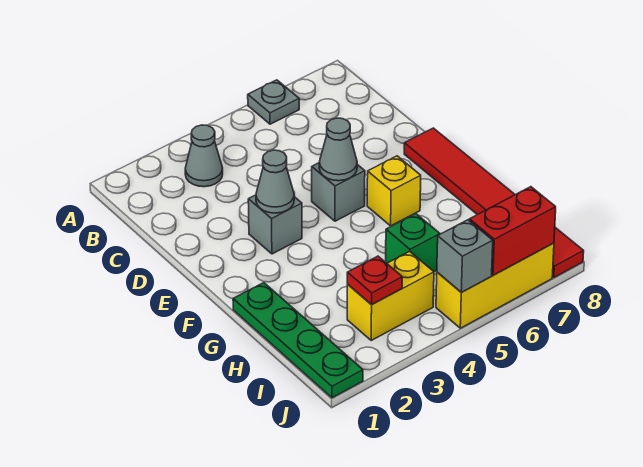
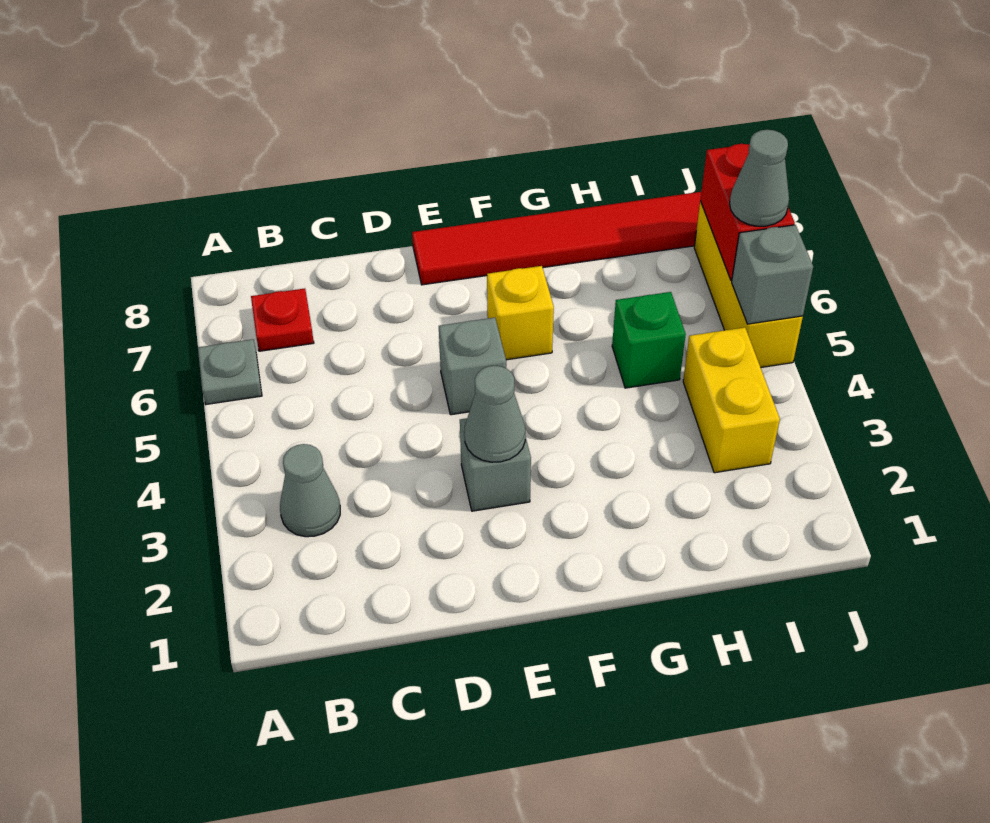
grey 1x1 cone [319,118,357,181] -> grey 1x1 cone moved to [730,130,789,226]
green 1x4 plate [233,283,363,398] -> none
red 1x1 plate [347,256,402,305] -> red 1x1 plate moved to [251,288,314,351]

